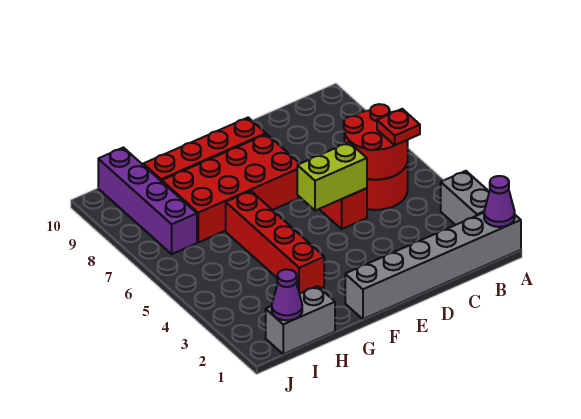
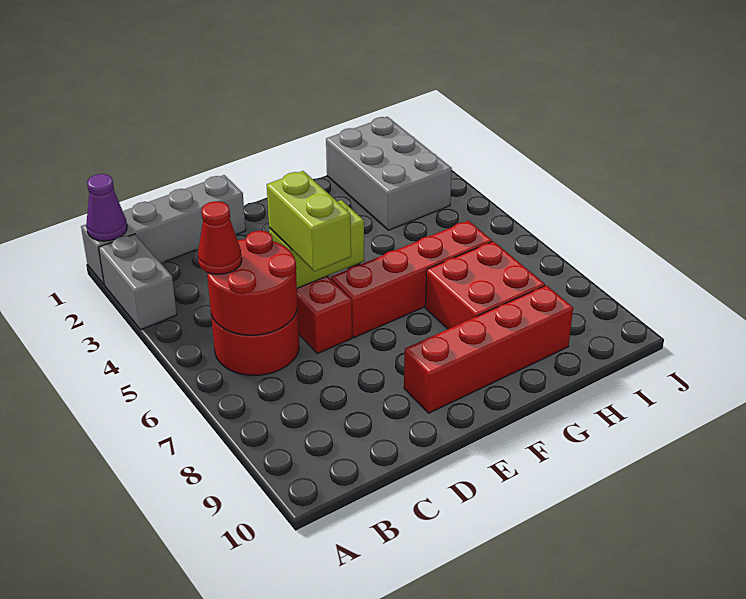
grey 1x6 brick [345,213,521,319] -> grey 1x4 brick [81,175,246,284]
red 1x1 plate [377,109,420,145] -> red 1x1 cone [198,201,242,274]
none -> lime 1x2 brick [267,171,351,272]
red 2x4 brick [162,134,300,242] -> red 2x2 brick [425,241,545,329]
red 1x4 brick [226,191,324,294] -> red 1x4 brick turned to [331,221,492,338]
grey 1x2 brick [266,286,335,354] -> grey 2x3 brick [326,117,452,230]
purple 1x1 cone [272,269,302,320] -> none
purple 1x4 brick [98,148,197,254] -> none

